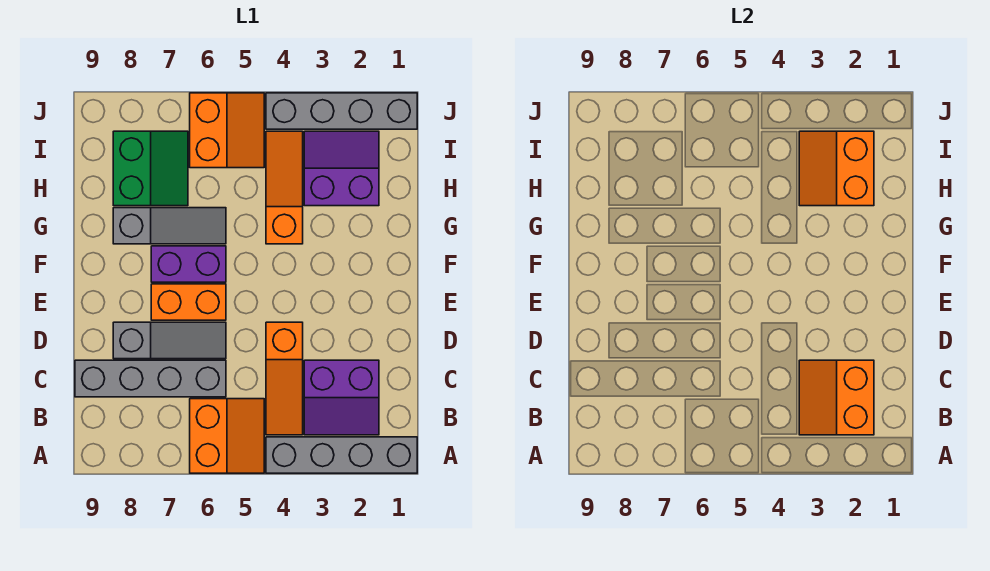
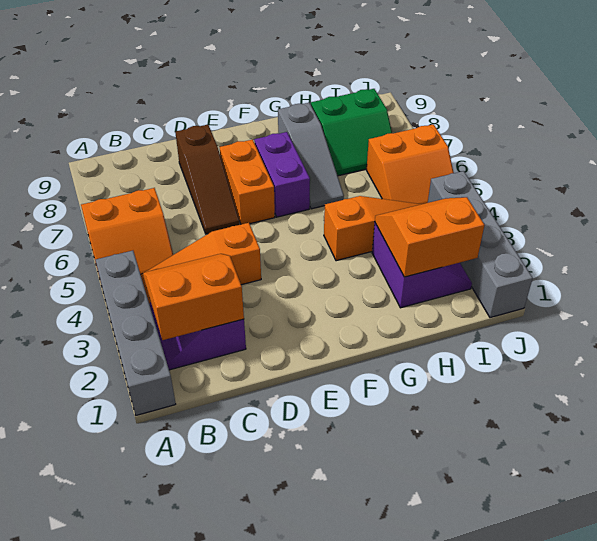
grey 1x4 brick [75,360,226,397] -> none
grey 1x3 slope [113,322,226,359] -> brown 1x3 slope [175,125,240,234]

